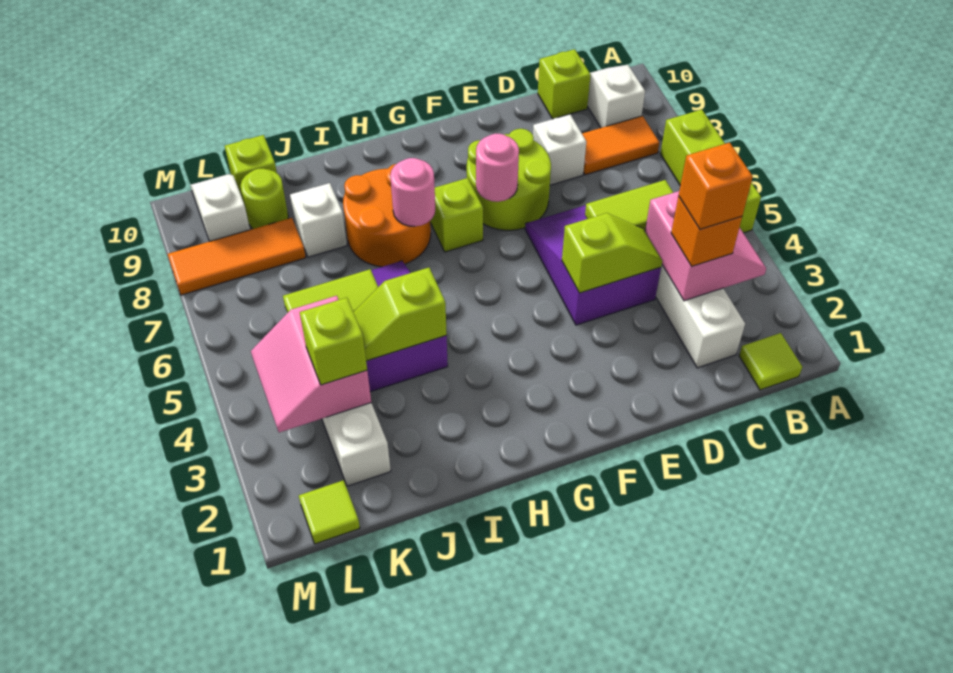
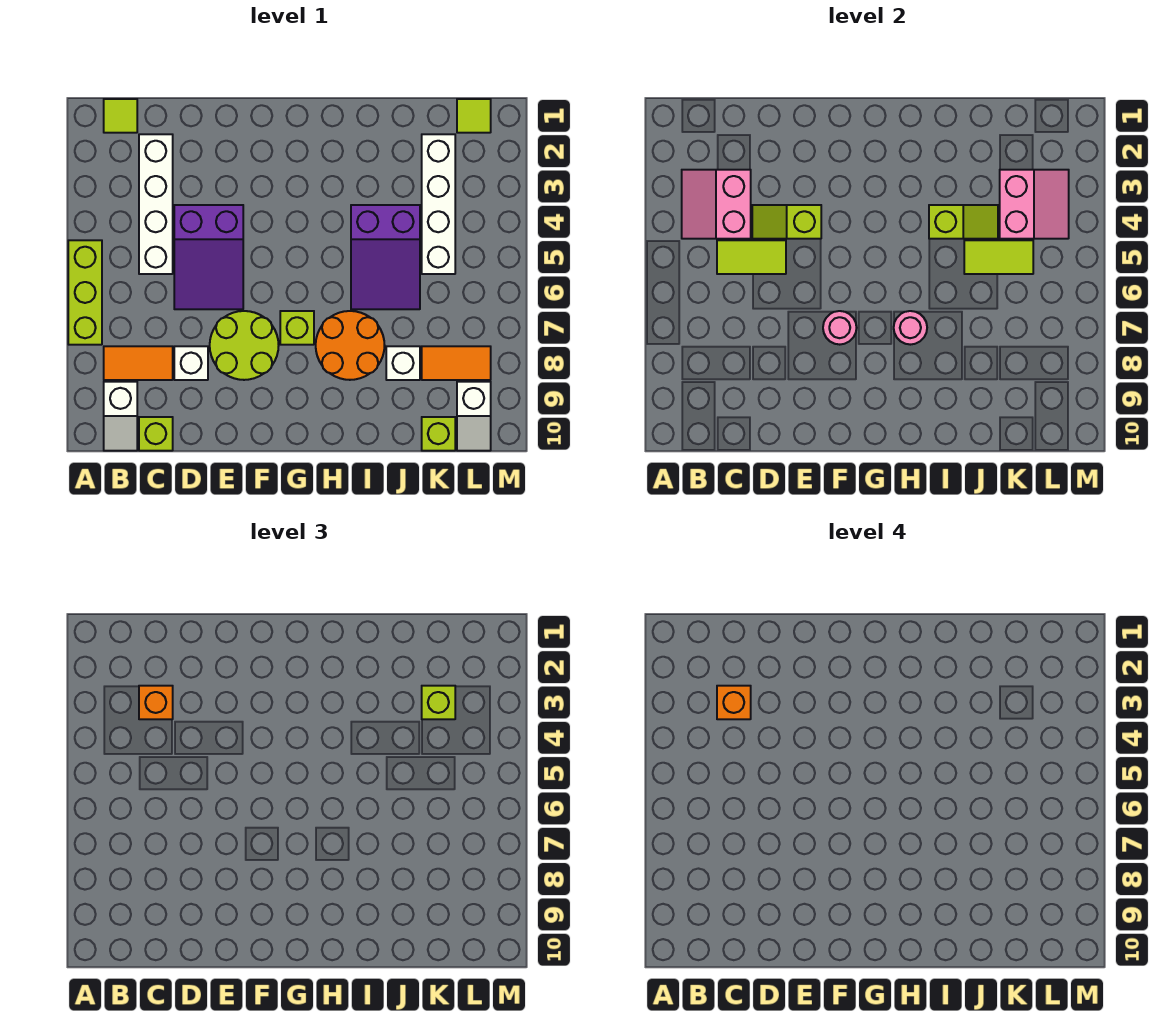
orange 1x3 tile [168,218,306,295] -> orange 1x2 tile [422,346,491,380]
lime 1x1 round brick [241,169,288,229] -> none

